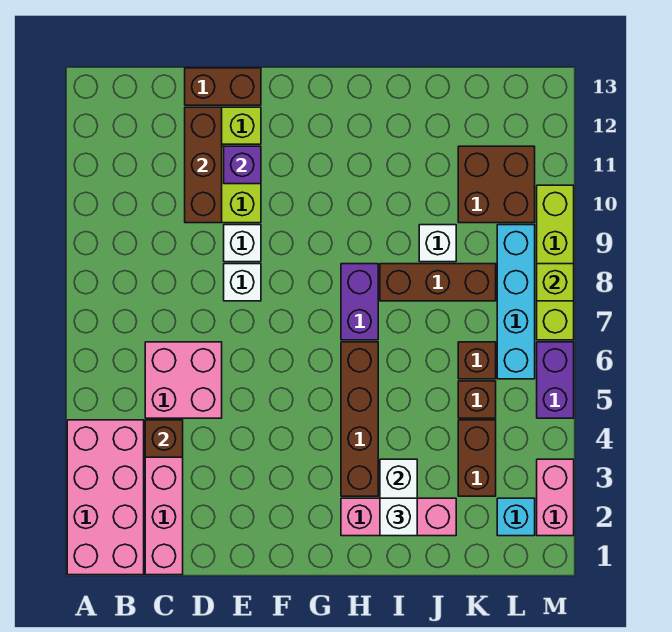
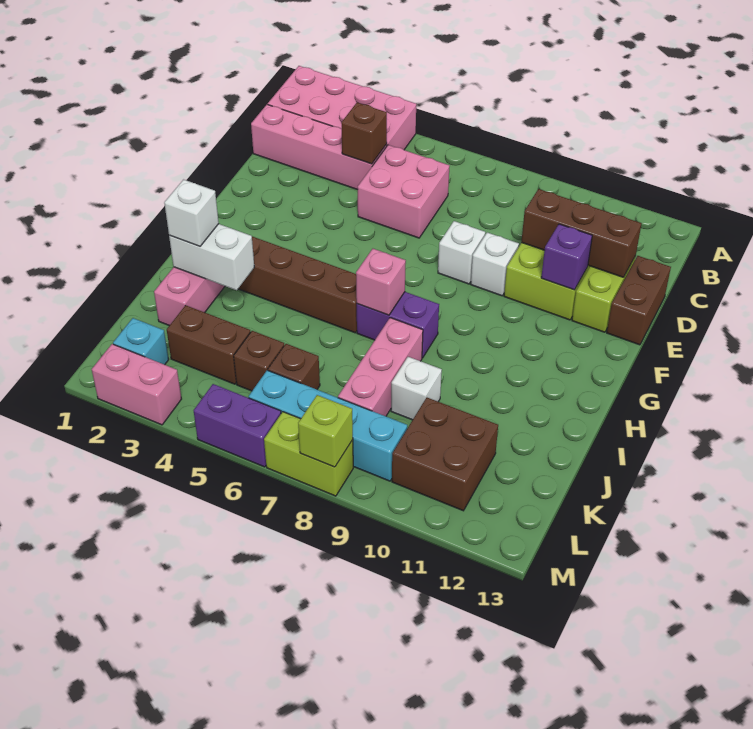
none -> pink 1x1 brick [356,249,406,315]
brown 1x3 brick [380,264,496,301] -> pink 1x3 brick [338,318,423,416]
lime 1x4 brick [537,185,574,340] -> lime 1x2 brick [264,412,353,496]

